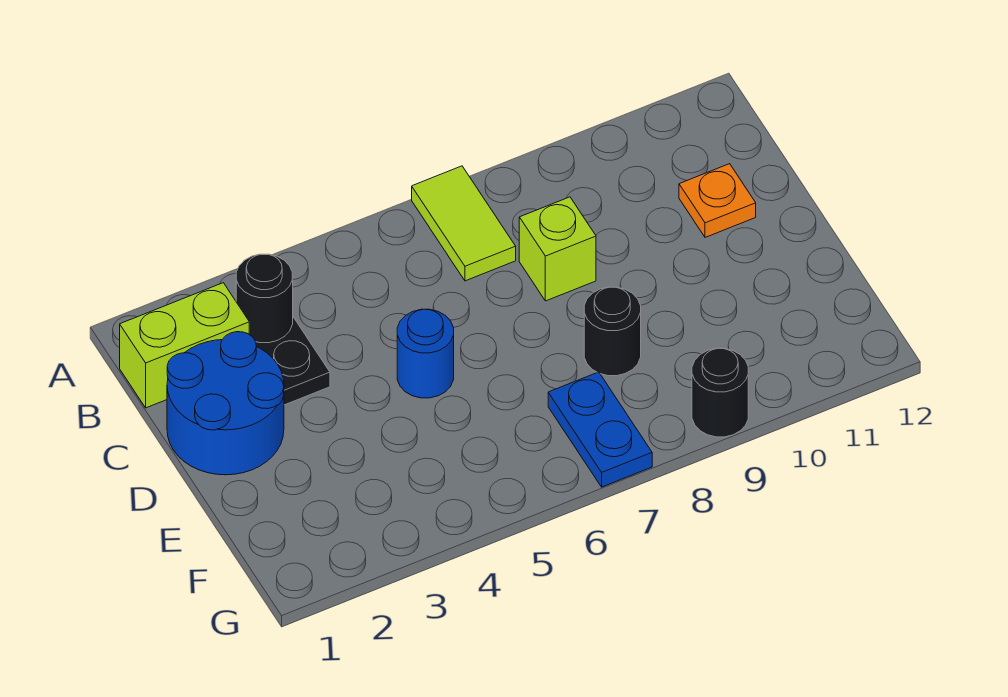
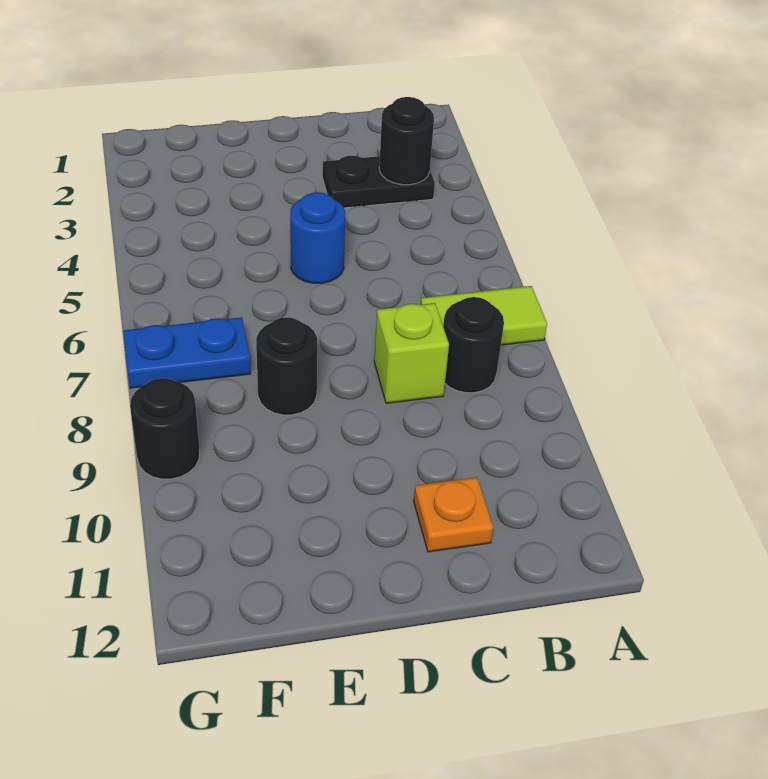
lime 1x2 brick [120,283,249,408] -> none
none -> black 1x1 round brick [443,297,504,393]
blue 2x2 round brick [167,332,284,475] -> none

